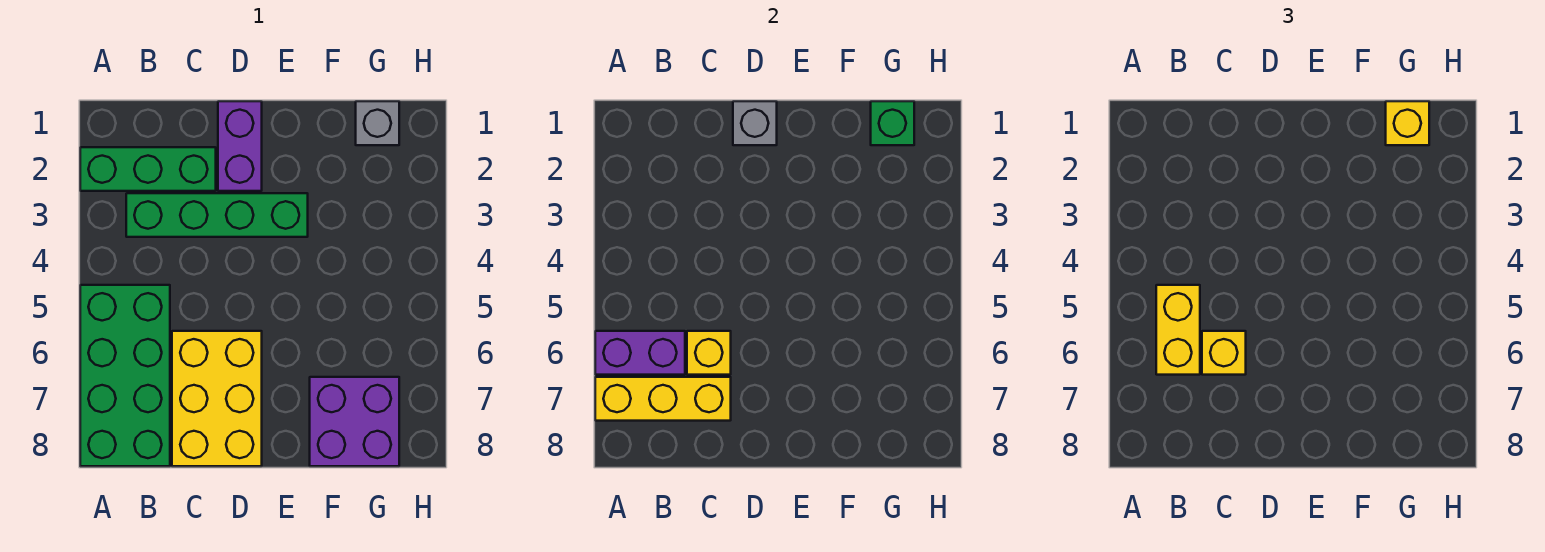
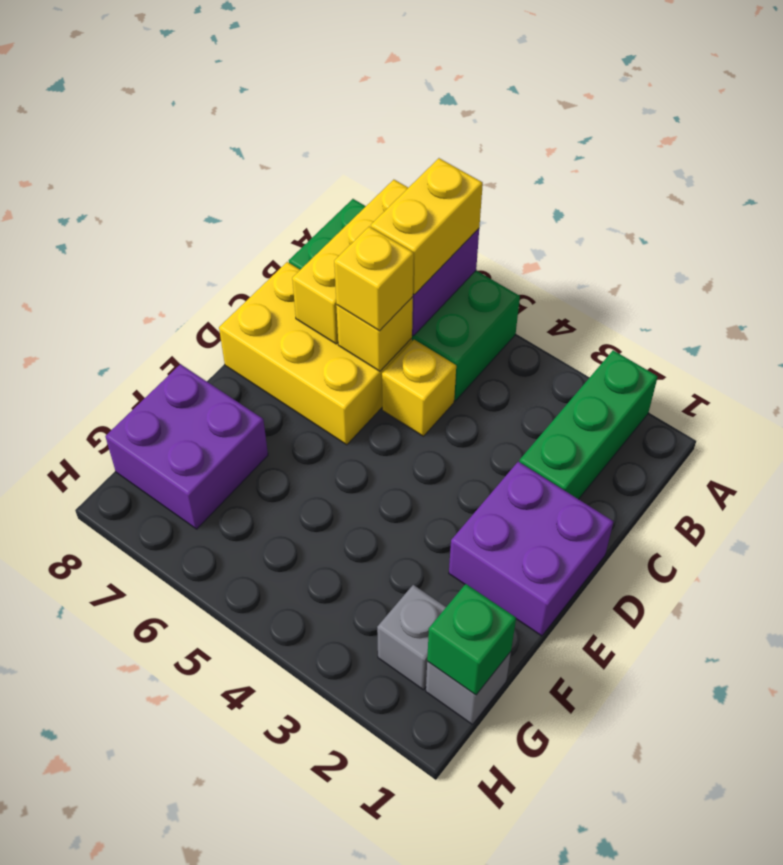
green 1x4 brick [126,193,308,237] -> none
yellow 1x2 brick [1156,285,1200,375] -> yellow 1x2 brick turned to [371,158,483,295]
purple 1x2 brick [218,101,262,191] -> purple 2x2 brick [449,462,614,636]
grey 1x1 brick [733,101,777,145] -> grey 1x1 brick moved to [377,585,446,690]
yellow 1x1 brick [1386,101,1429,145] -> yellow 1x1 brick moved to [382,340,456,436]

